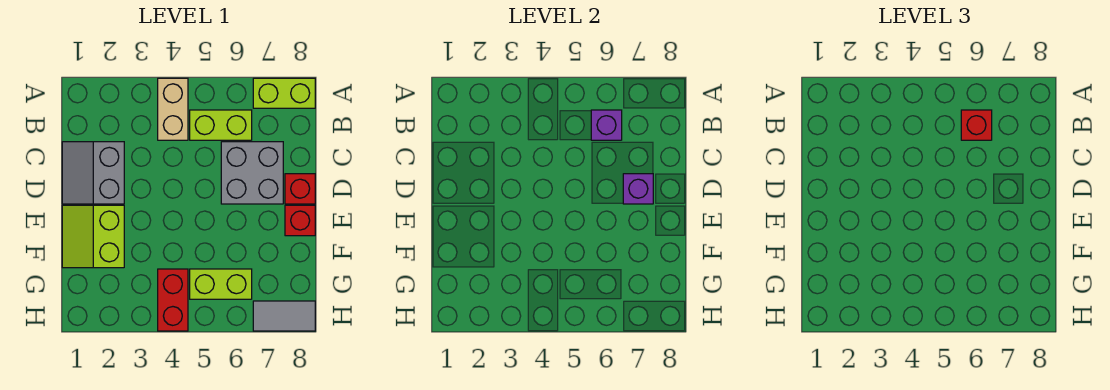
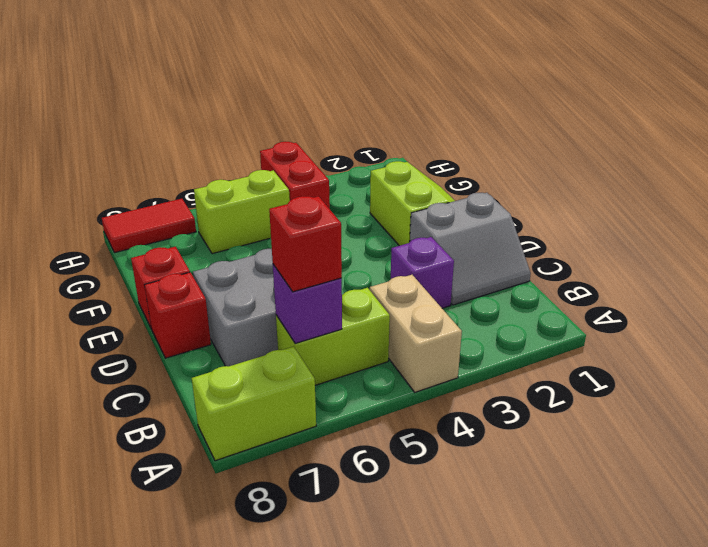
grey 2x2 slope [62,142,124,204] -> grey 2x2 slope turned to [410,193,531,305]
purple 1x1 brick [623,174,653,204] -> purple 1x1 brick moved to [391,237,454,308]
grey 1x2 tile [253,301,315,331] -> red 1x2 tile [102,199,196,253]

